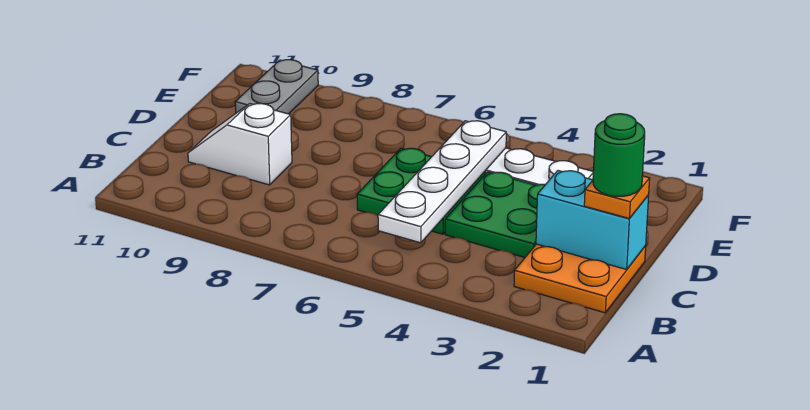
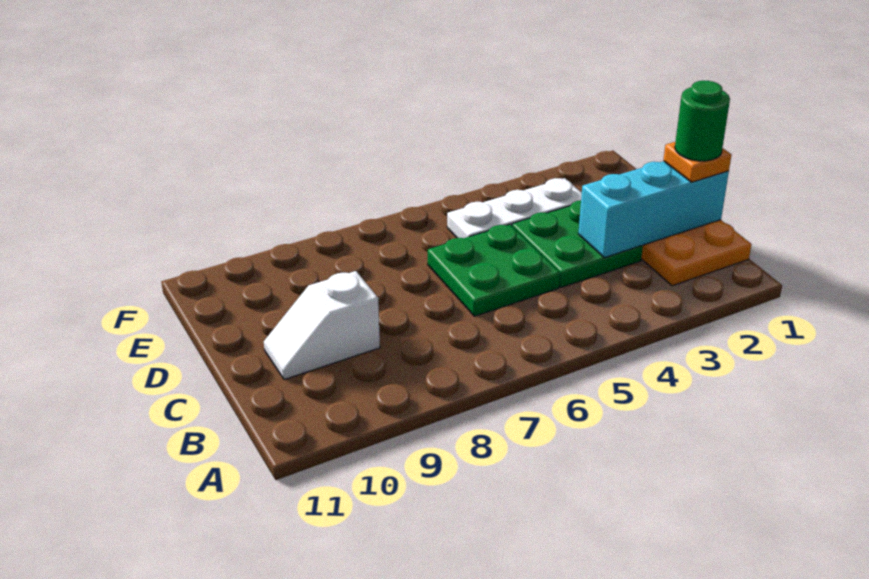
white 1x4 plate [378,121,506,243] -> none
cyan 1x2 brick [536,171,649,269] -> cyan 1x3 brick [578,161,729,258]
grey 1x2 plate [235,60,318,114] -> none

